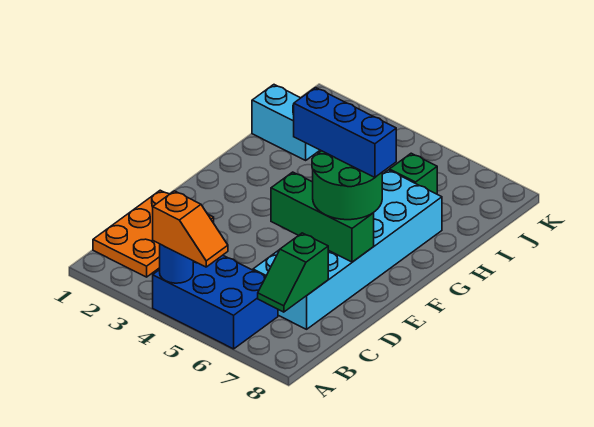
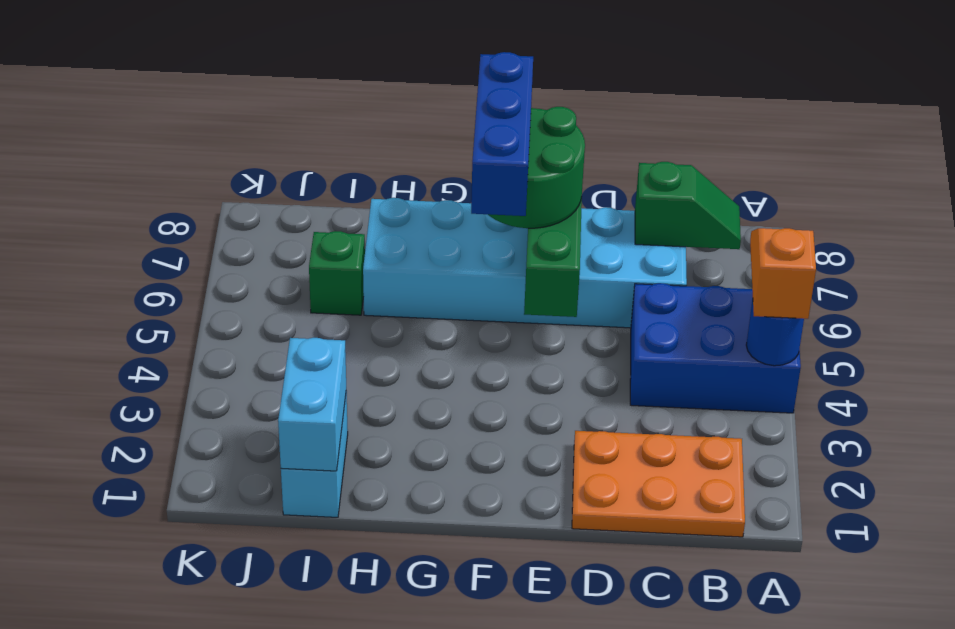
blue 2x3 brick [153,255,278,349] -> blue 2x3 brick turned to [630,283,801,413]
none -> cyan 1x2 brick [278,338,346,471]

